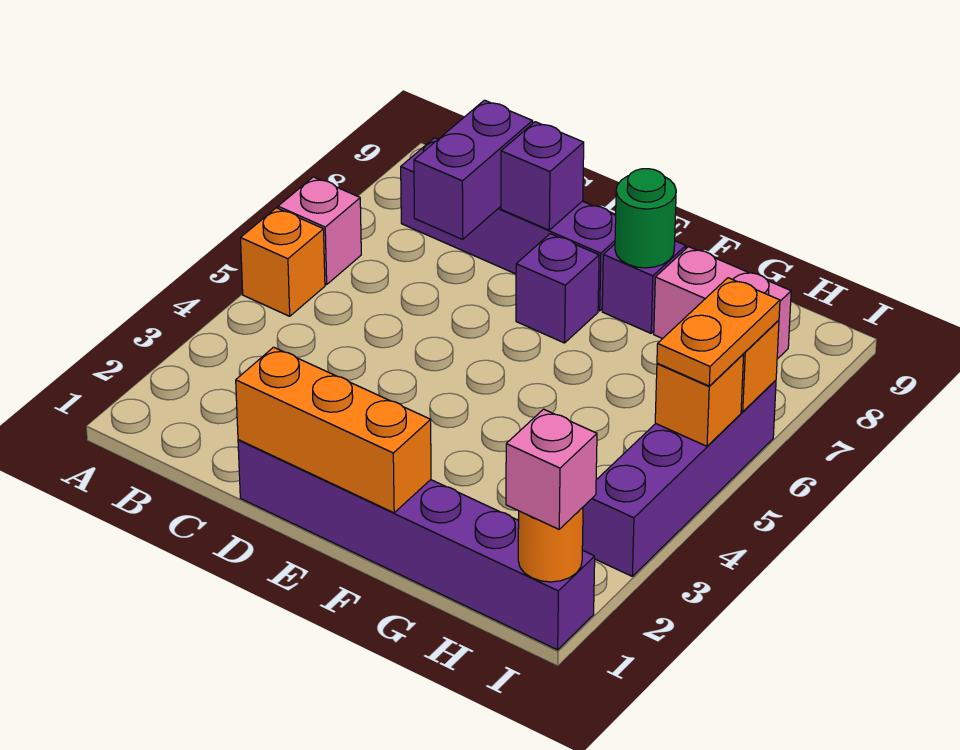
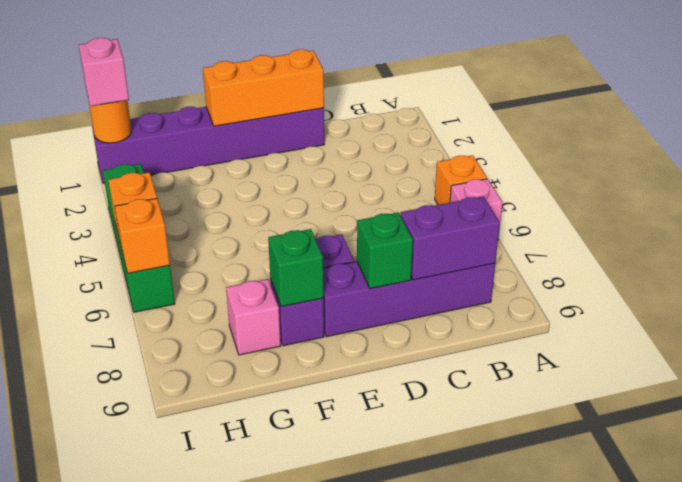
purple 1x2 brick [414,100,533,239] -> purple 1x2 brick turned to [401,196,500,280]
purple 1x1 brick [501,122,584,230] -> green 1x1 brick [357,213,413,289]
green 1x1 round brick [615,169,676,268] -> green 1x1 brick [268,229,324,307]
pink 1x2 brick [654,247,791,359] -> pink 1x1 brick [226,279,281,355]
purple 1x4 brick [582,380,776,576] -> green 1x4 brick [103,164,175,312]
orange 1x2 plate [657,278,780,386] -> none

